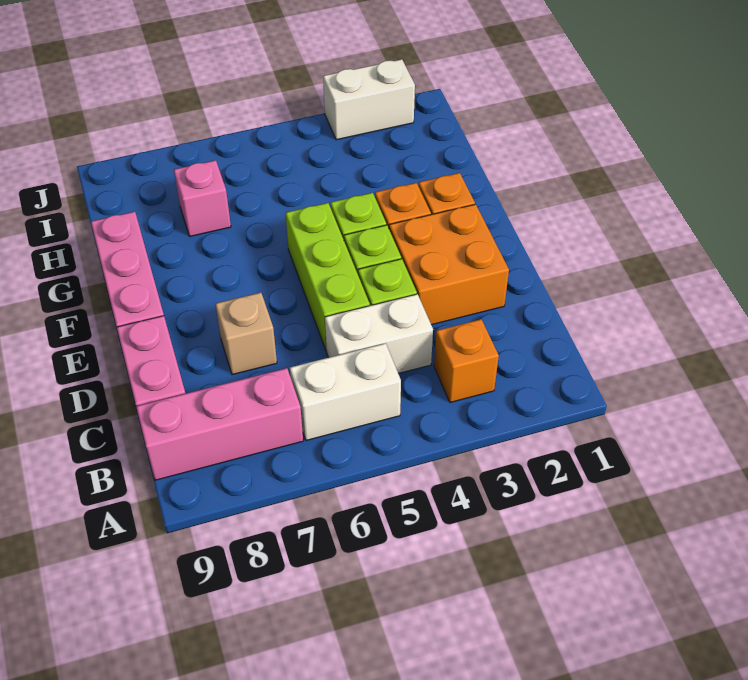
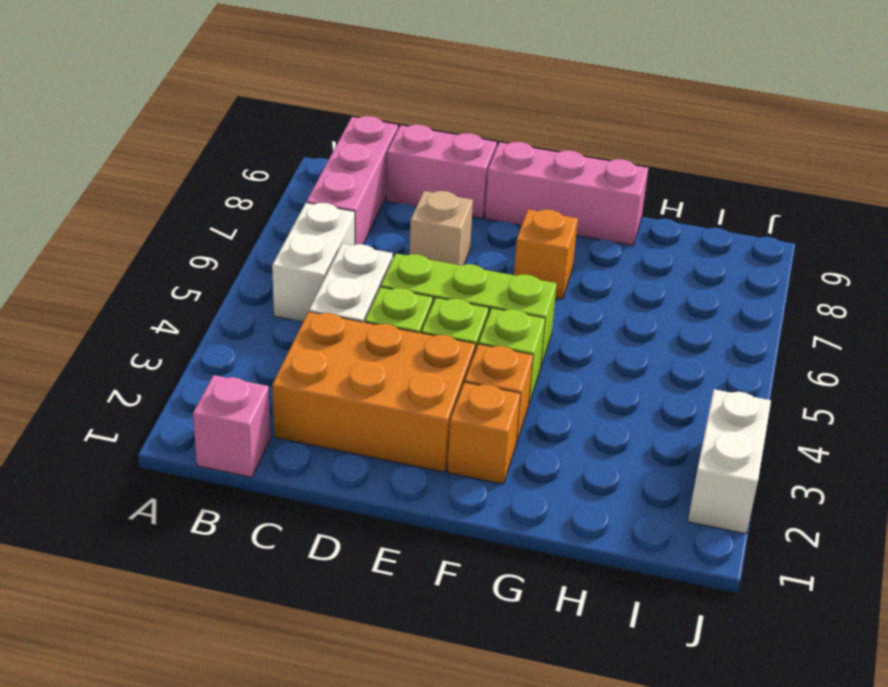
orange 1x1 brick [434,319,499,403] -> orange 1x1 brick moved to [514,209,578,299]
orange 2x2 brick [389,204,509,325] -> orange 2x3 brick [272,312,475,472]
pink 1x1 brick [174,160,231,237] -> pink 1x1 brick moved to [193,375,271,477]

